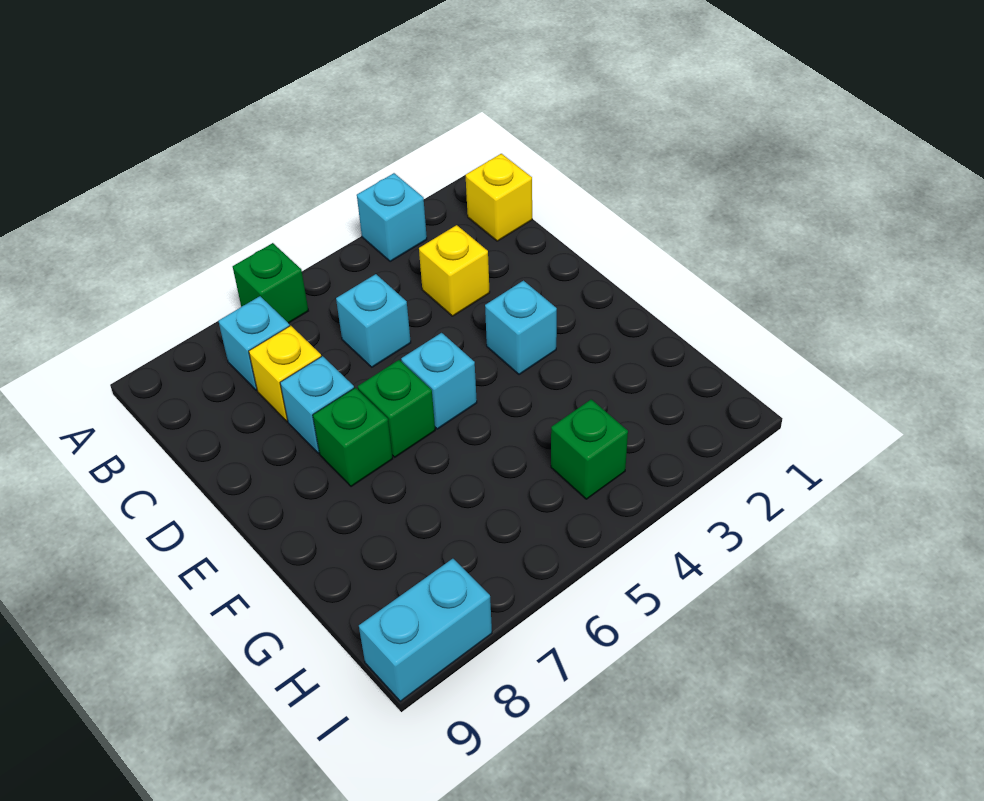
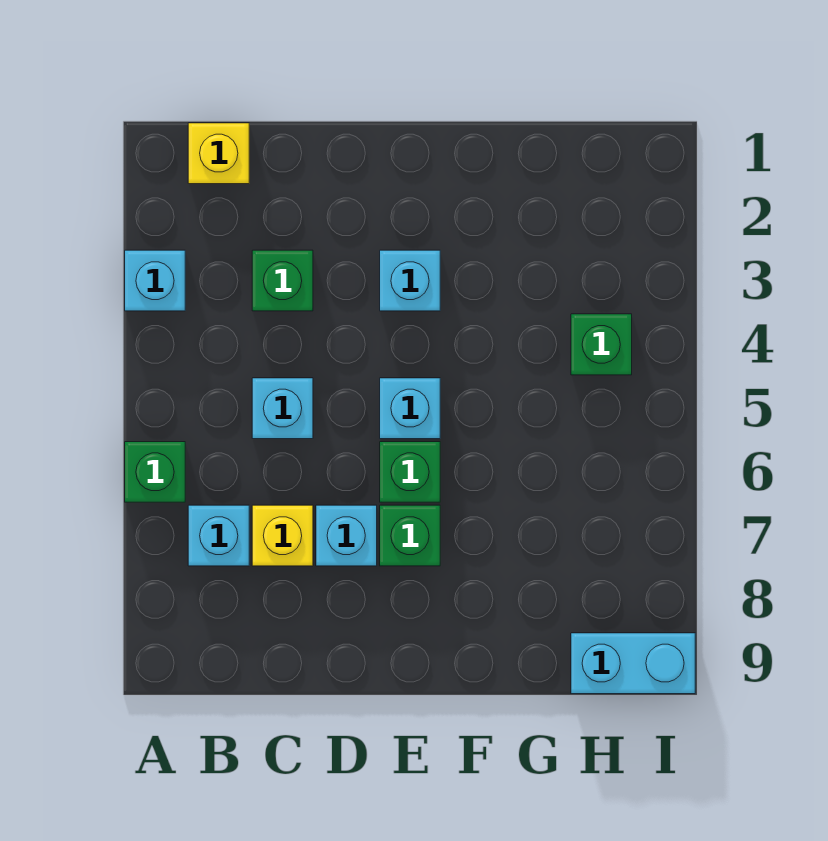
yellow 1x1 brick [419,225,490,316] -> green 1x1 brick [252,250,313,311]
cyan 1x2 brick [359,559,492,701] -> cyan 1x2 brick turned to [571,633,695,694]

